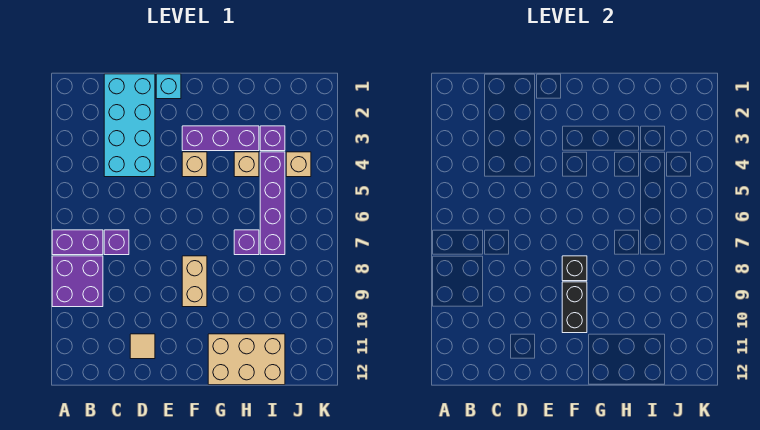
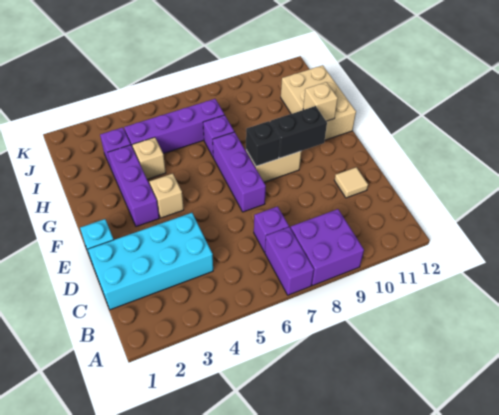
none -> purple 1x3 brick [213,132,266,212]
tan 1x1 brick [286,152,311,177] -> tan 1x1 brick moved to [303,82,338,121]

